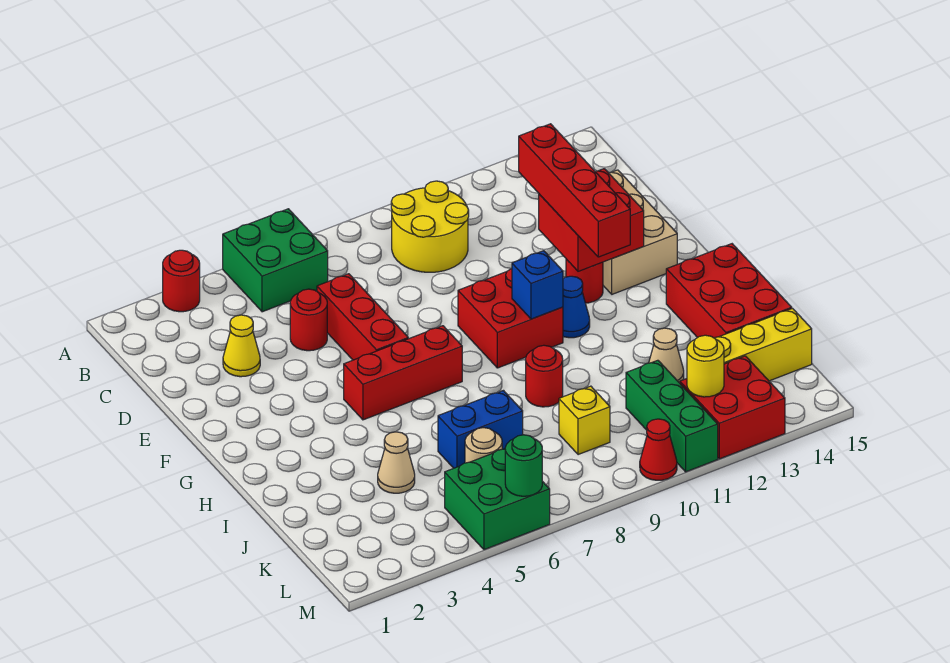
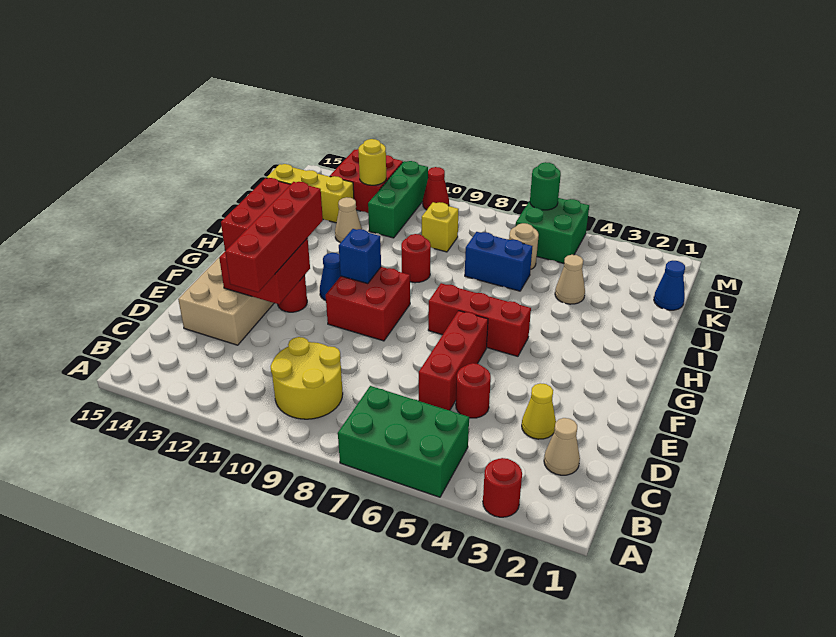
green 2x2 brick [223,209,328,312] -> green 2x3 brick [338,386,469,497]
none -> tan 1x1 cone [544,418,580,475]
none -> blue 1x1 cone [654,261,685,310]

